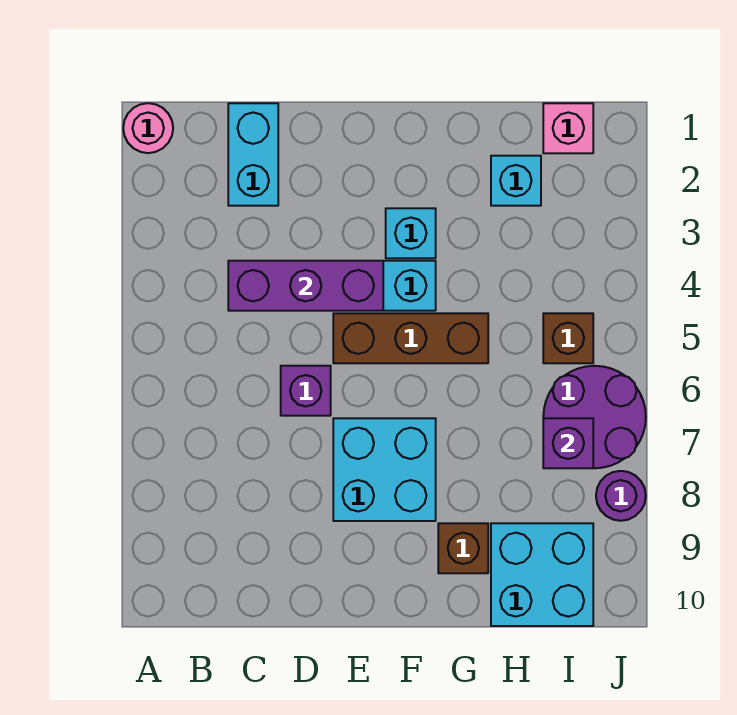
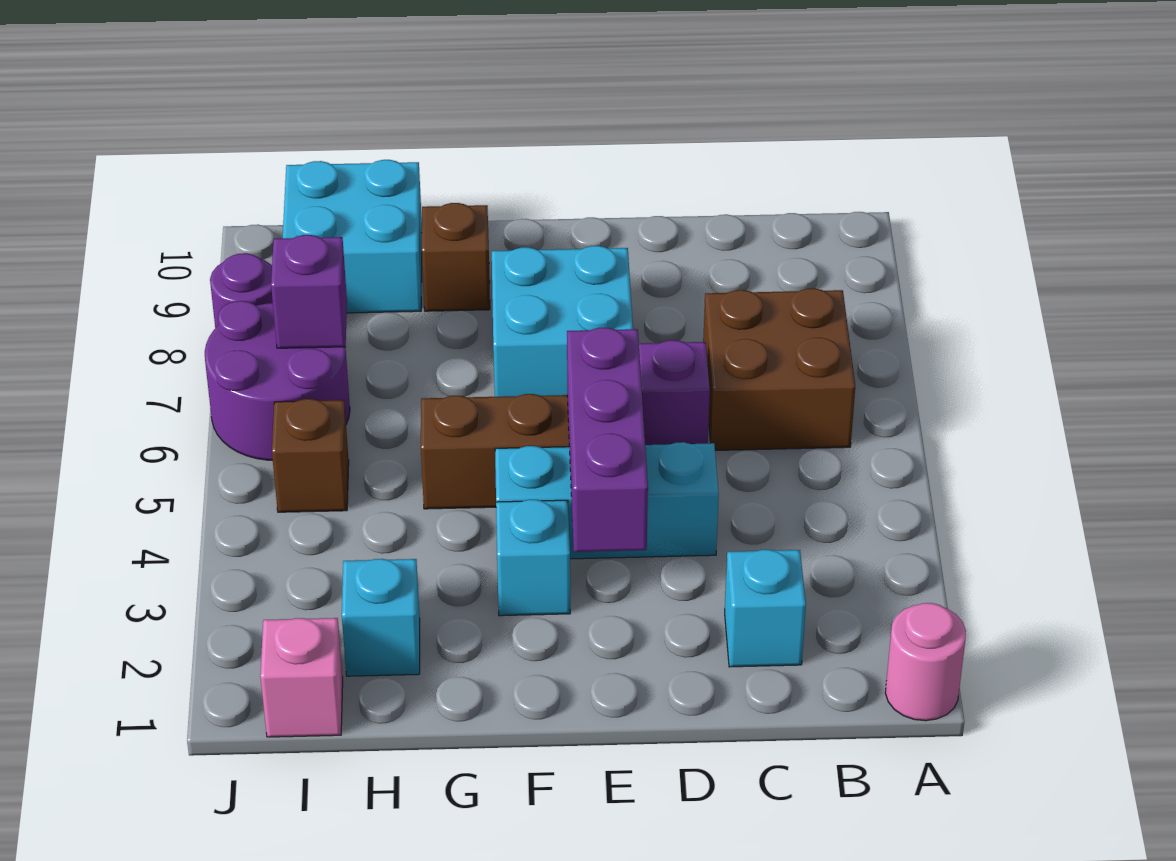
none -> brown 2x2 brick [703,288,855,450]
cyan 1x2 brick [228,103,278,206] -> cyan 1x1 brick [725,550,806,667]
purple 1x3 brick [228,261,383,311] -> purple 1x3 brick turned to [567,328,648,552]

